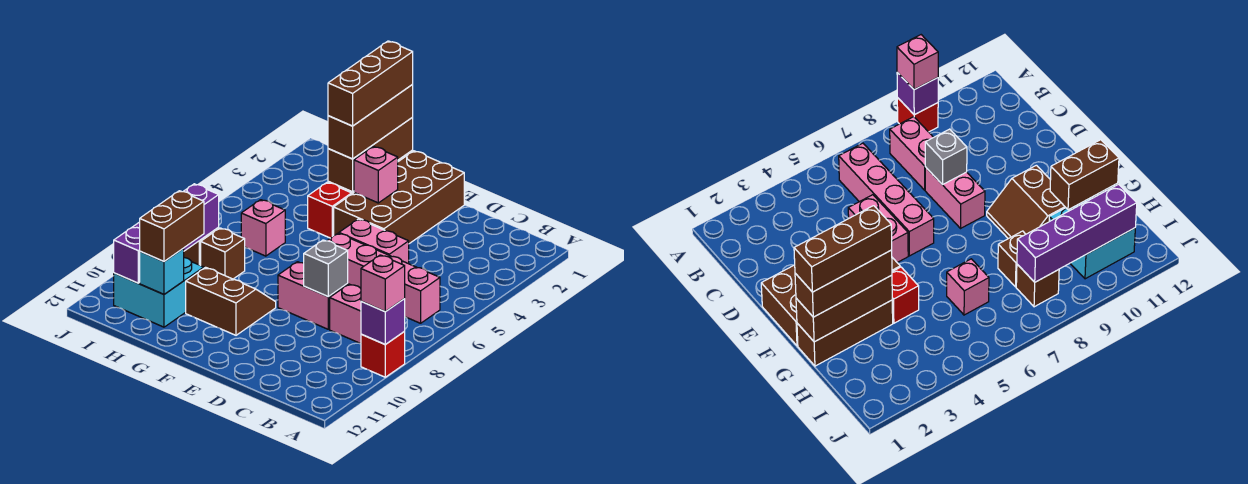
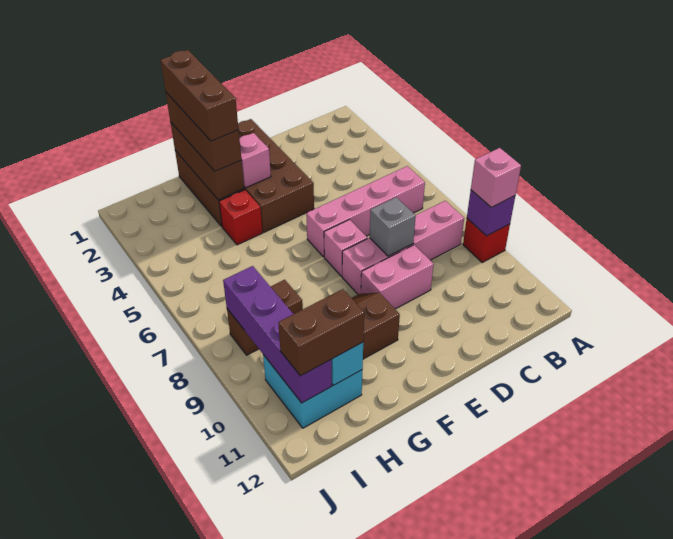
pink 1x2 brick [339,219,409,264] -> pink 1x2 brick moved to [361,245,434,309]
pink 1x1 brick [241,200,285,256] -> pink 1x1 brick moved to [324,220,367,276]
brown 1x2 brick [140,191,204,261] -> brown 1x2 brick turned to [278,289,364,376]

